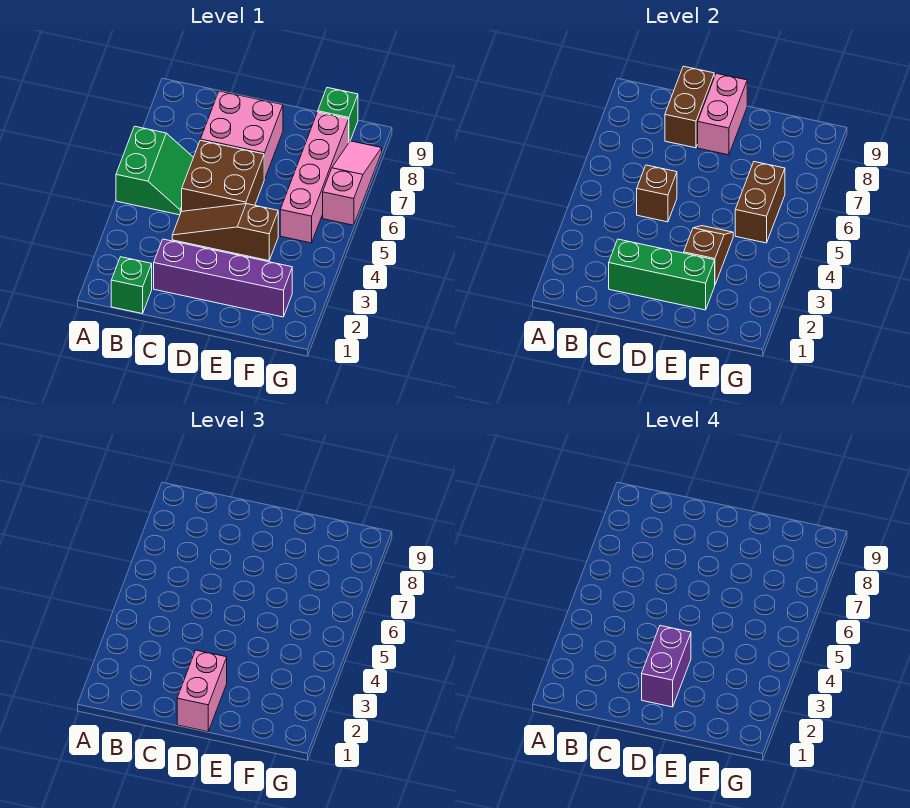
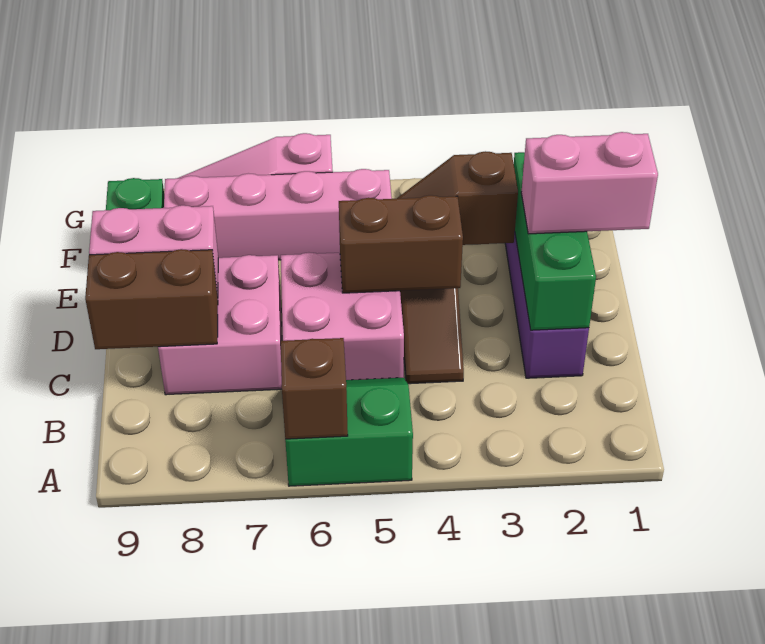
green 1x1 brick [111,257,152,314] -> none
brown 2x2 brick [182,140,264,211] -> pink 2x2 brick [281,253,404,380]
brown 1x1 brick [637,165,677,222] -> brown 1x1 brick moved to [281,338,348,439]
purple 1x2 brick [642,626,691,707] -> none
brown 1x2 brick [735,162,785,243] -> brown 1x2 brick moved to [339,195,463,293]

